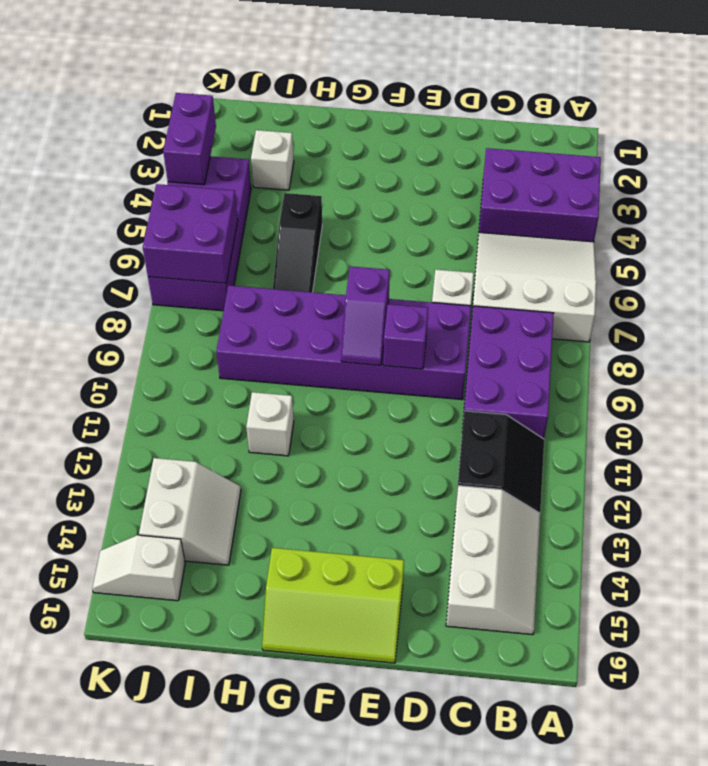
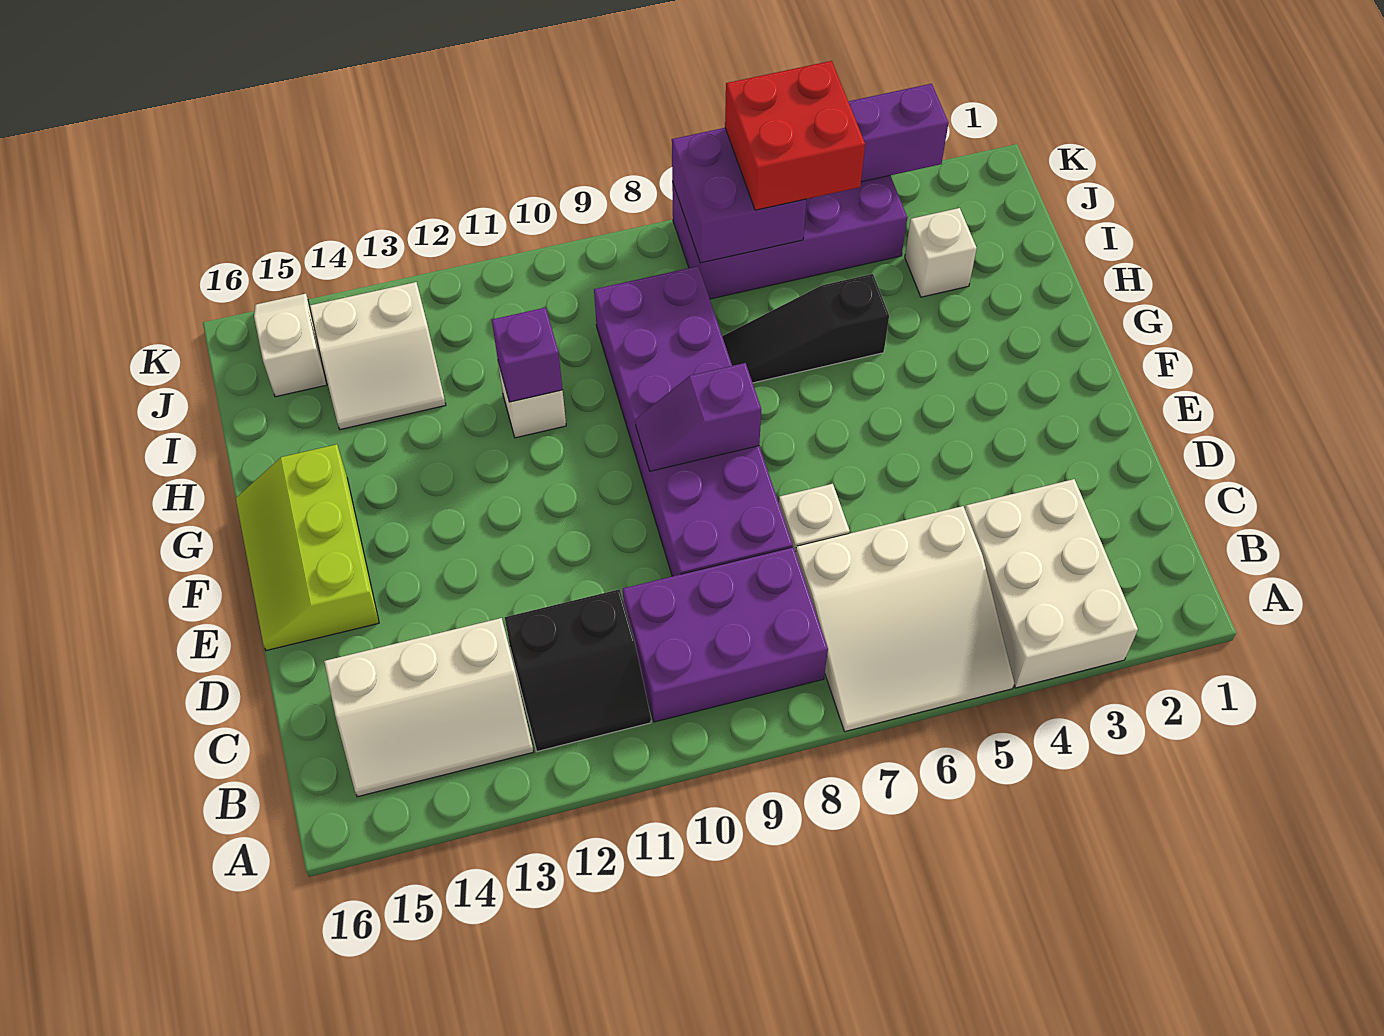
purple 2x3 brick [479,148,601,242] -> white 2x3 brick [965,479,1138,688]
white 3x3 slope [471,232,596,342] -> white 3x3 slope turned to [796,506,1014,732]
purple 1x1 brick [383,304,428,369] -> purple 1x1 brick moved to [492,308,563,402]
none -> red 2x2 brick [725,61,865,210]

